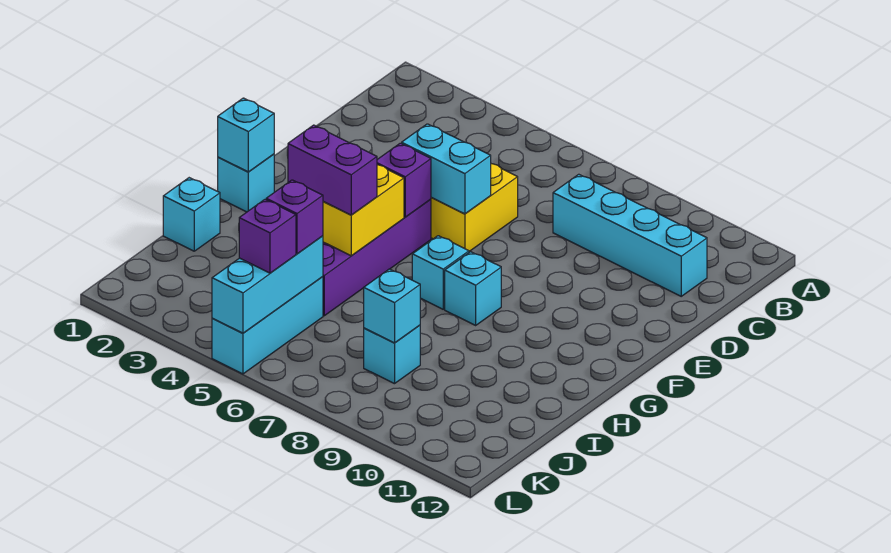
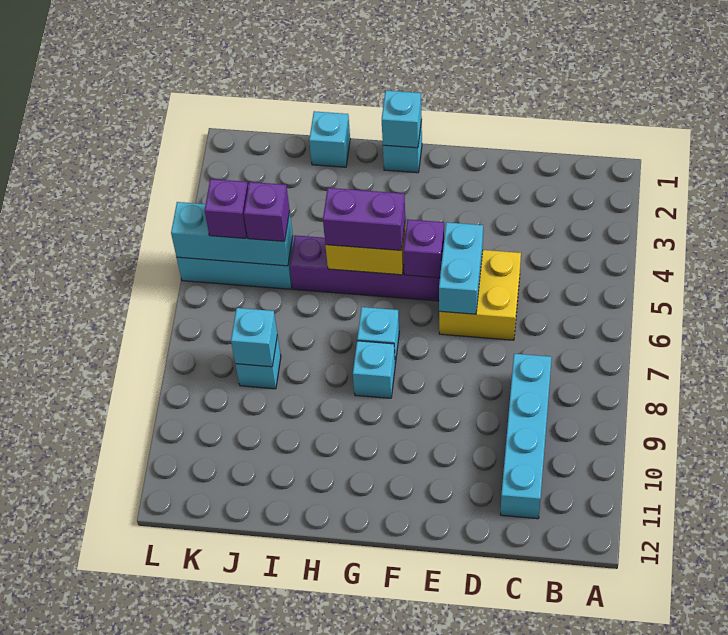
purple 1x2 brick [288,125,377,215] -> purple 1x2 brick turned to [323,188,405,250]

